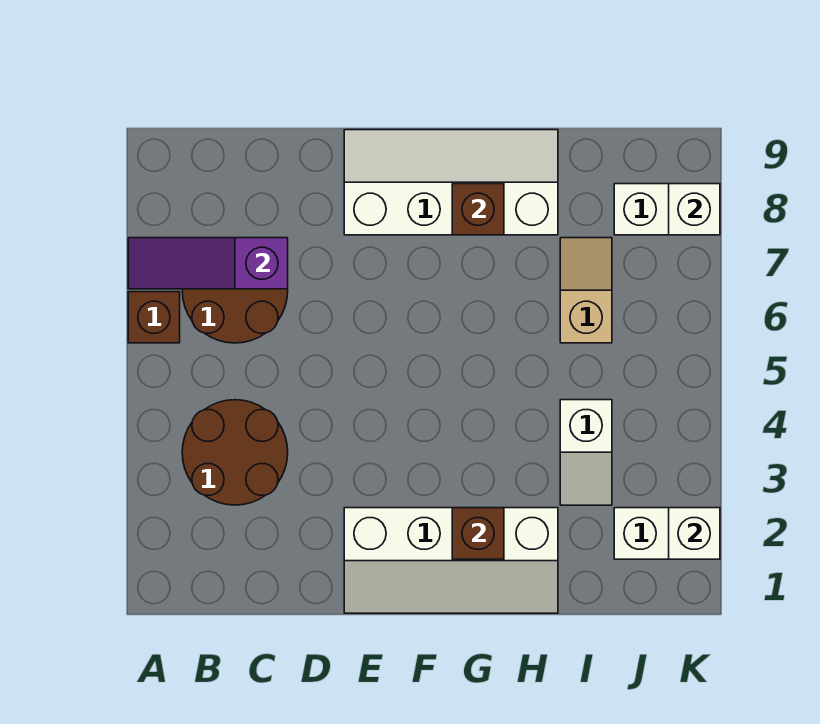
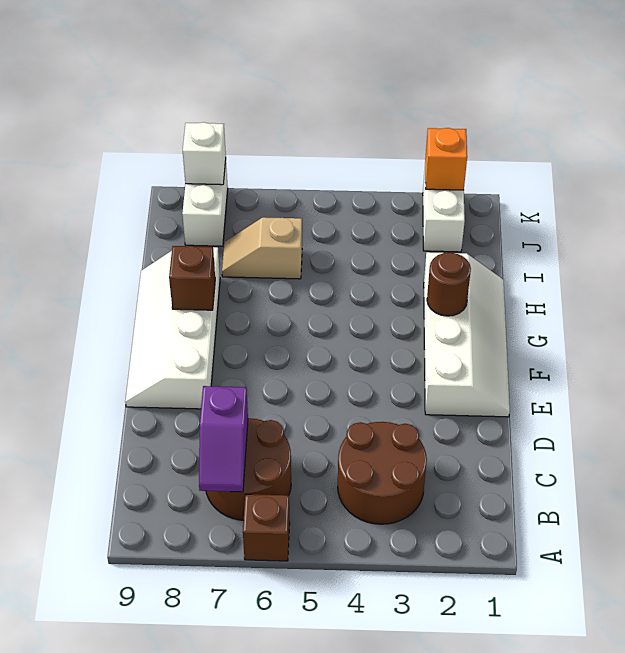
purple 1x3 slope [128,238,288,289] -> purple 1x2 slope [199,386,248,492]
brown 1x1 brick [452,508,504,559] -> brown 1x1 round brick [427,252,471,316]
white 1x2 slope [560,400,612,505] -> none
white 1x1 brick [669,508,720,559] -> orange 1x1 brick [425,128,467,190]

